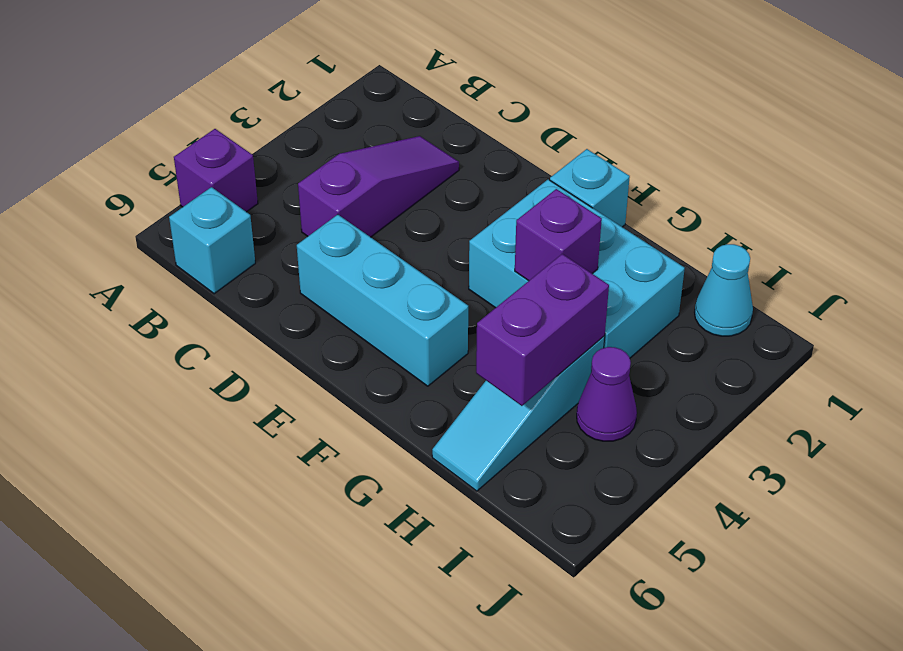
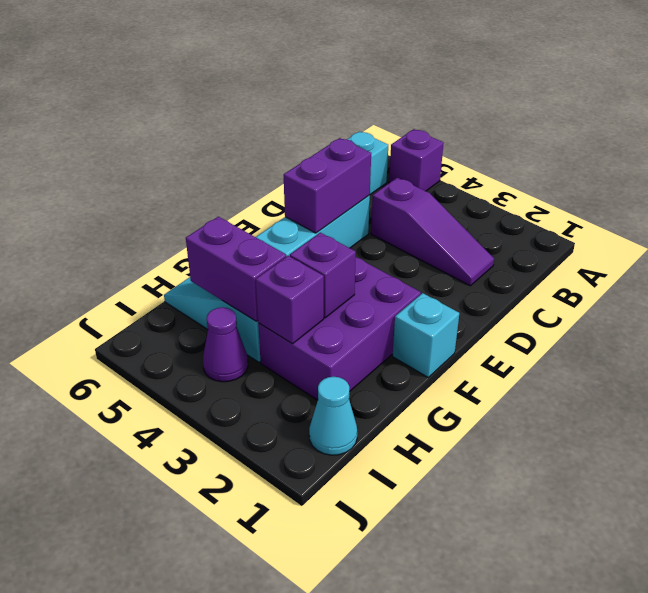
none -> purple 1x2 brick [284,138,371,233]
cyan 2x3 brick [469,179,685,358] -> purple 2x3 brick [258,257,421,400]
none -> purple 1x1 brick [256,256,324,344]

